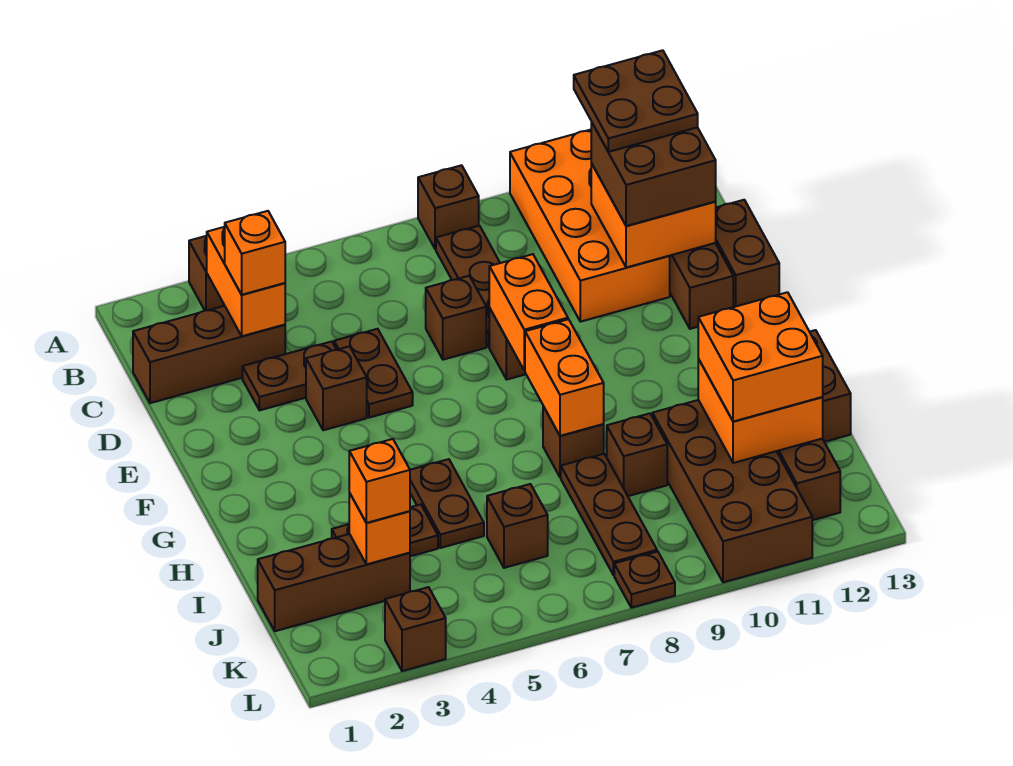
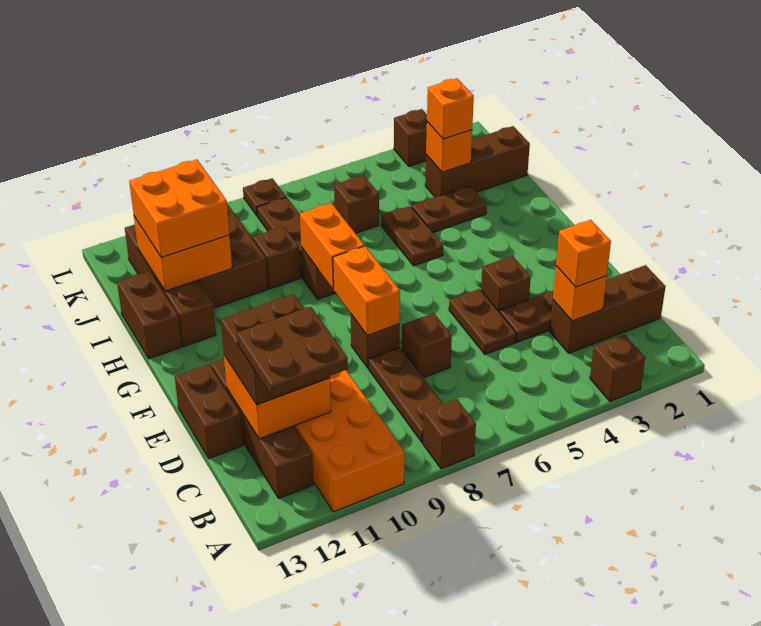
orange 1x2 brick [207,227,285,336] -> orange 1x1 brick [553,266,607,321]

